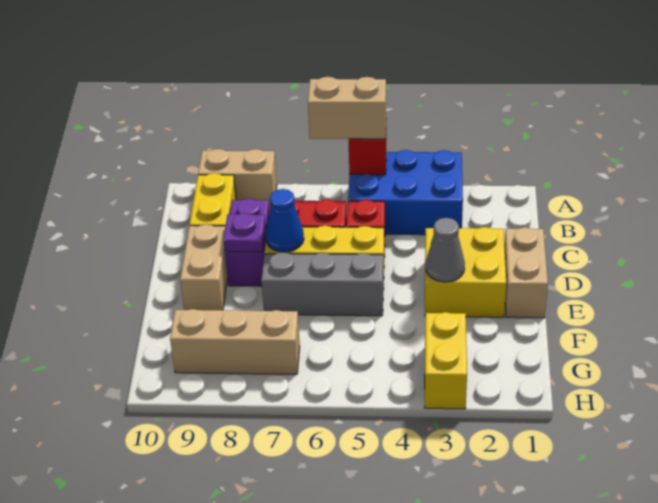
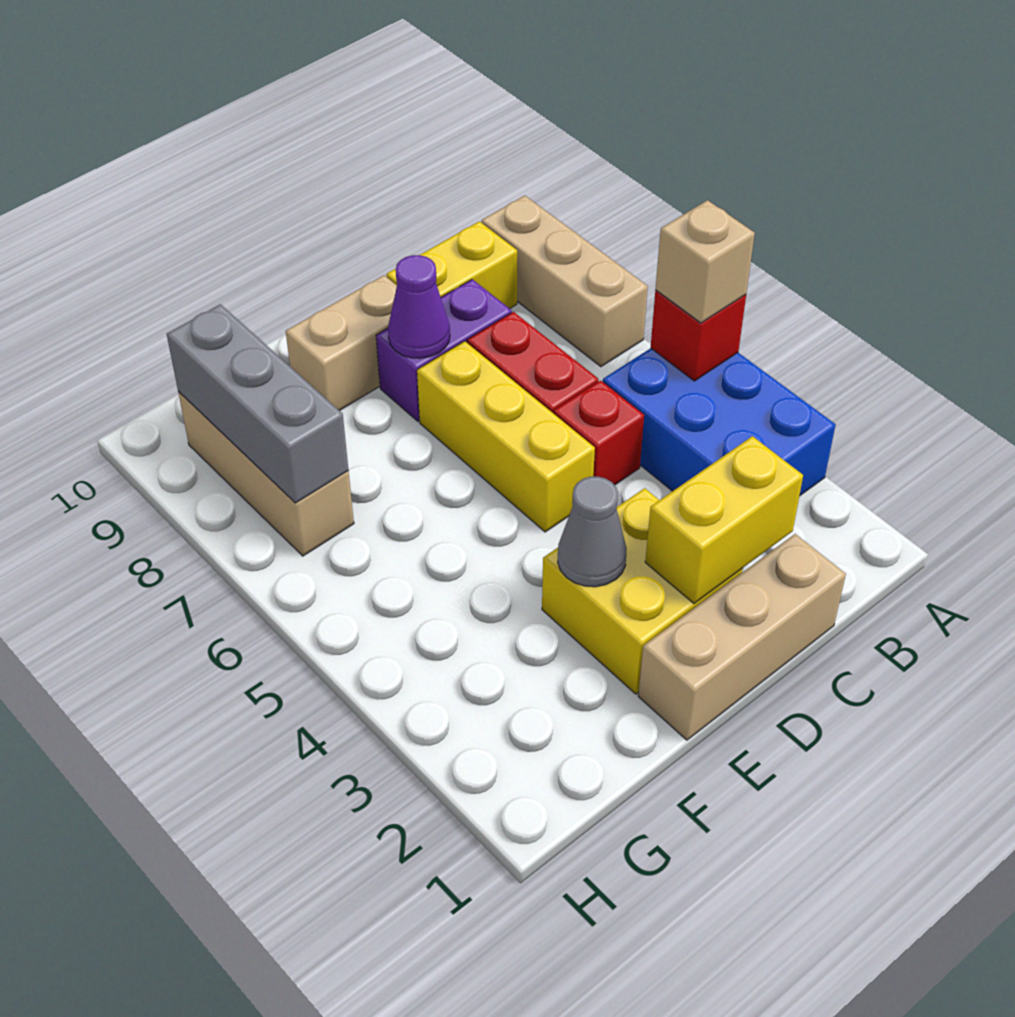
tan 1x2 brick [308,77,386,139] -> tan 1x1 brick [655,200,755,323]
tan 1x2 brick [198,149,277,208] -> tan 1x3 brick [481,196,648,367]
tan 1x2 brick [504,227,548,318] -> tan 1x3 brick [638,534,846,740]
blue 1x1 cone [266,189,304,252] -> none
purple 1x1 plate [223,213,266,252] -> purple 1x1 cone [388,255,450,358]
grey 1x3 brick [261,252,384,316] -> grey 1x3 brick moved to [167,304,348,503]
yellow 1x2 brick [425,312,467,409] -> yellow 1x2 brick moved to [645,436,803,603]

